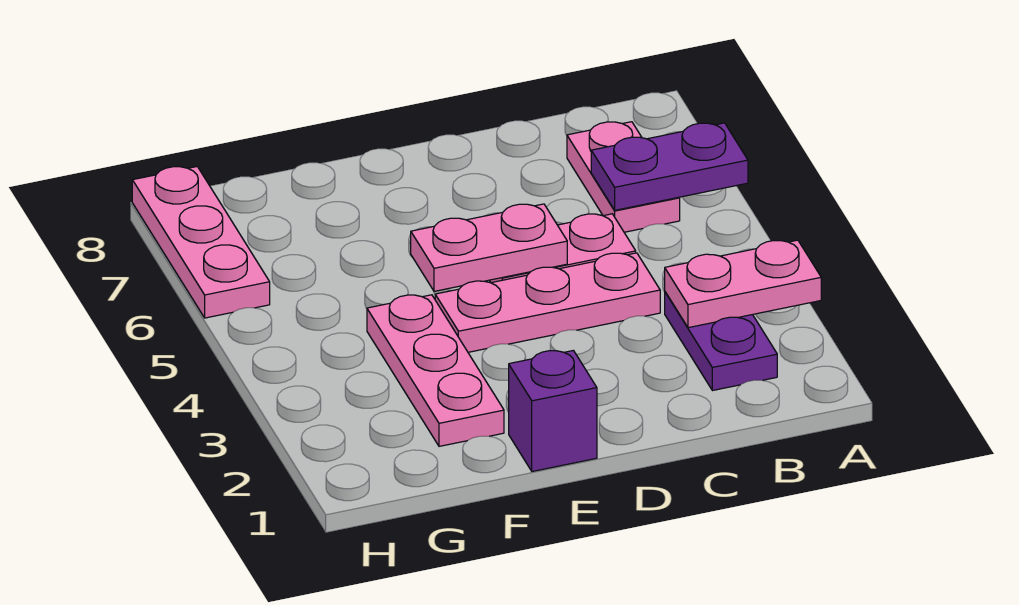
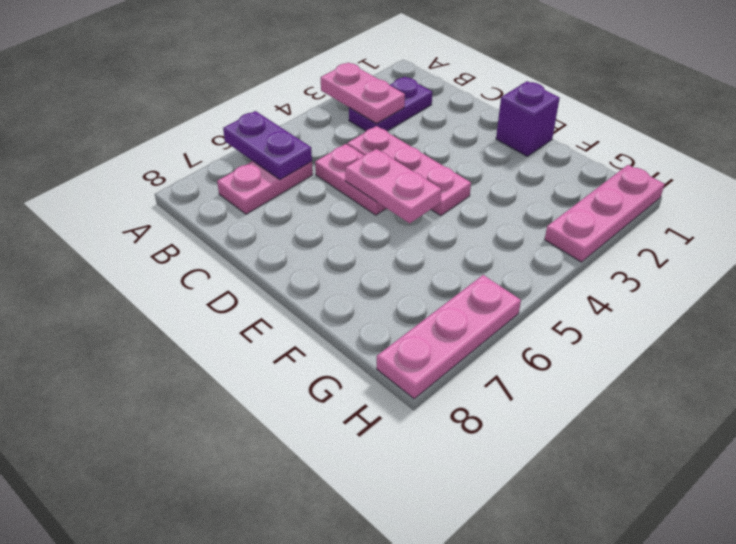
pink 1x3 plate [367,295,504,446] -> pink 1x3 plate moved to [545,165,665,262]

